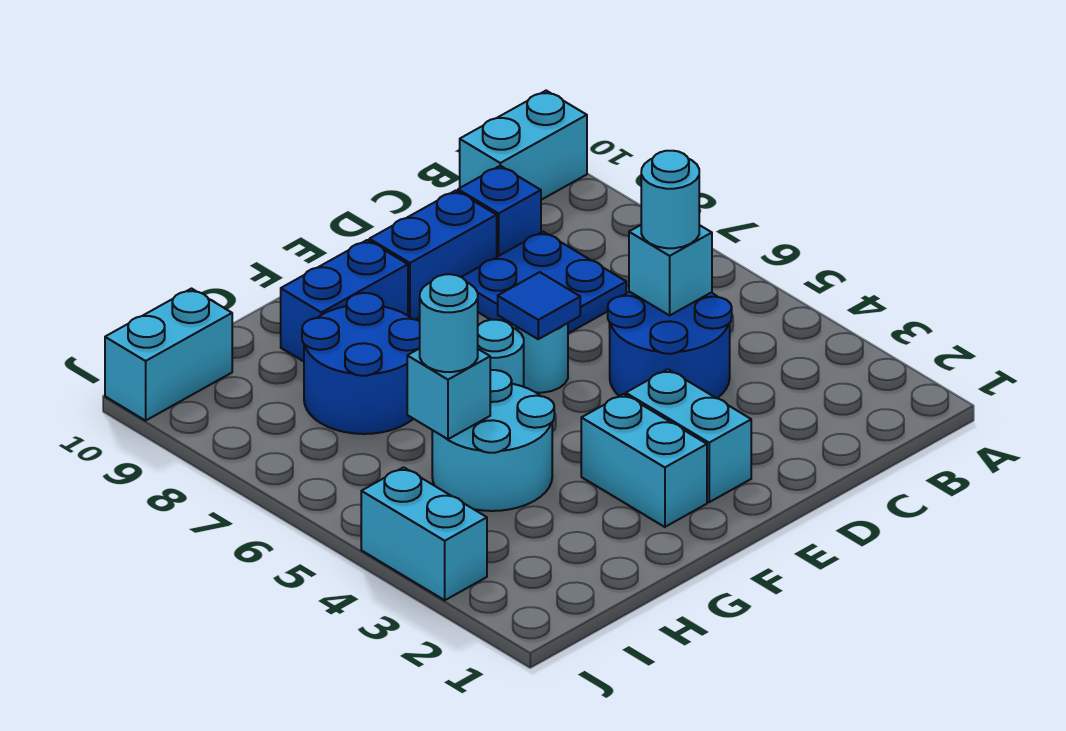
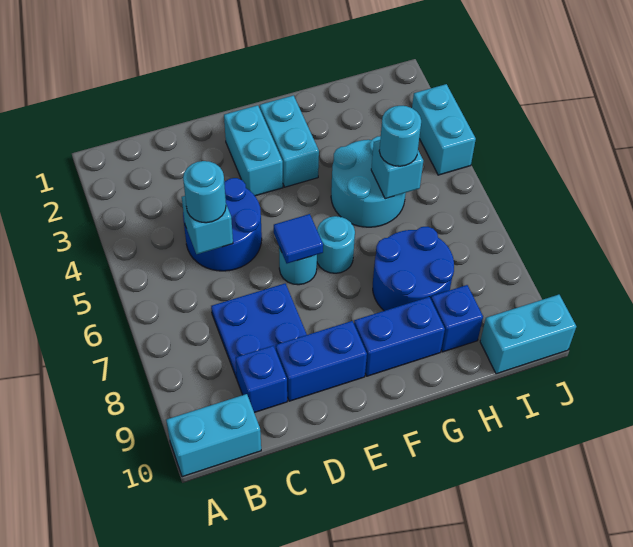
none -> blue 1x1 brick [431,285,483,352]

